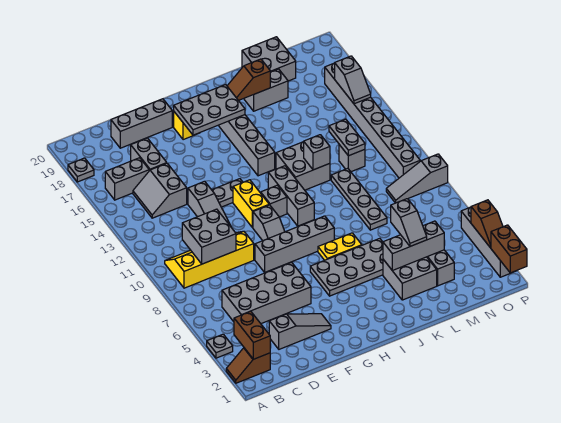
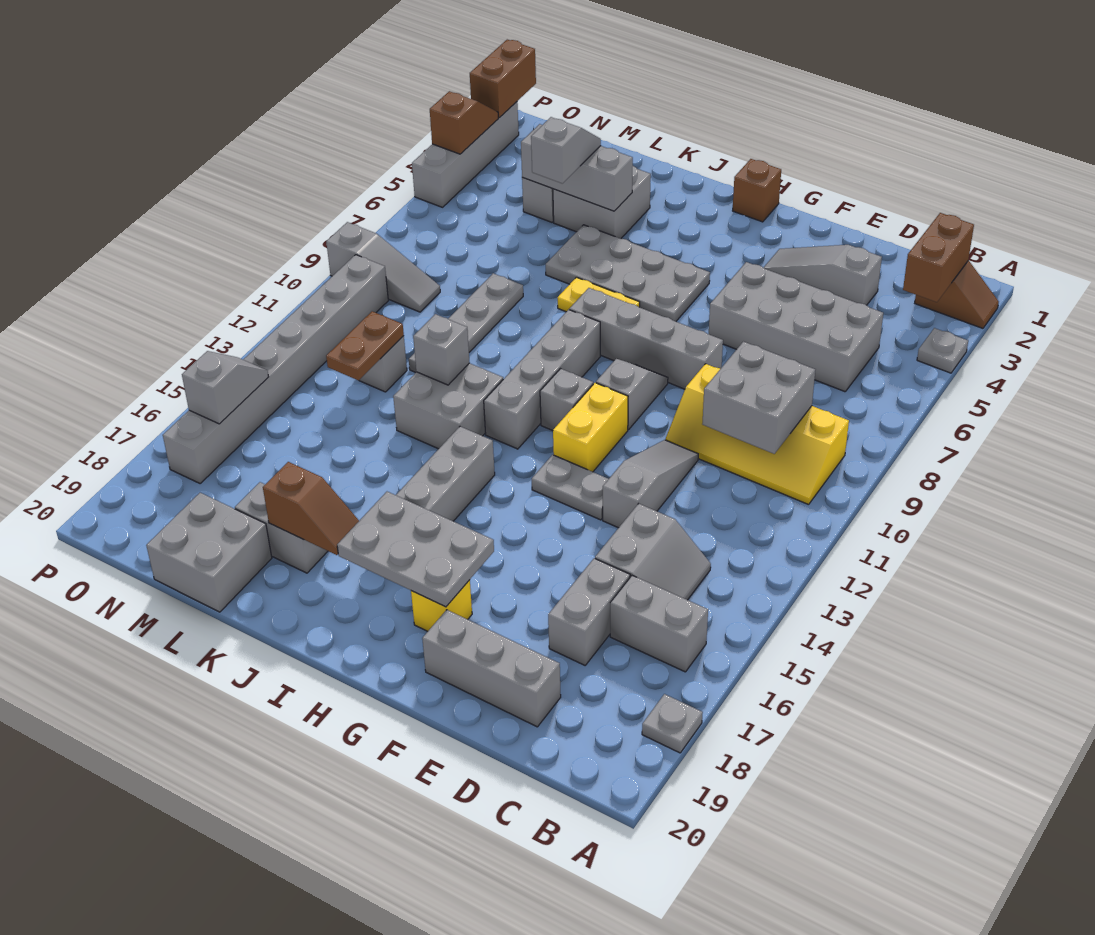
none -> brown 1x1 brick [733,159,781,222]
grey 1x3 brick [268,166,314,226] -> grey 1x4 brick [484,310,600,449]
grey 1x2 plate [329,119,365,156] -> brown 1x2 plate [326,311,404,380]

